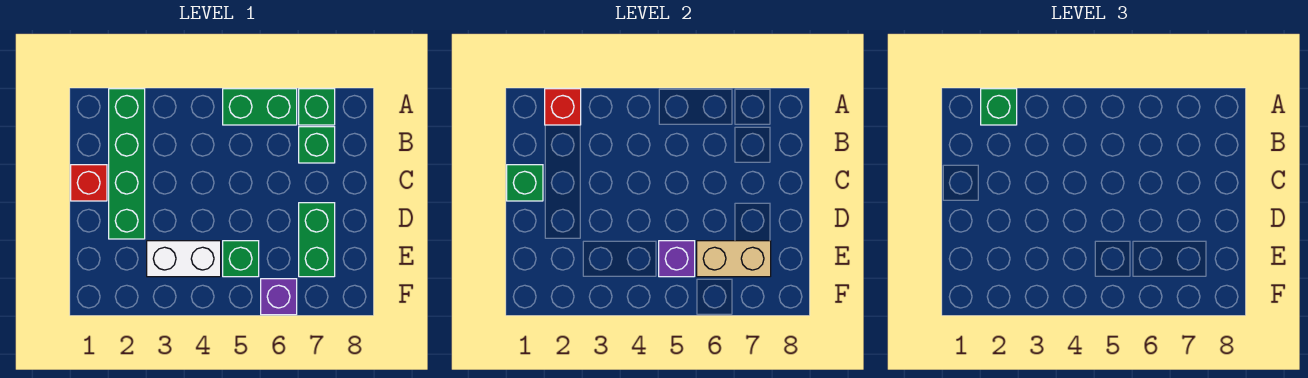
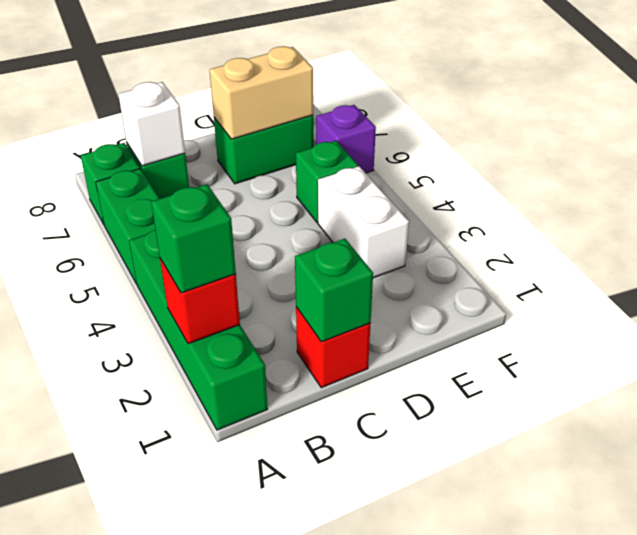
green 1x4 brick [109,89,145,239] -> green 1x4 brick turned to [129,230,268,430]
none -> white 1x1 brick [118,82,185,166]
purple 1x1 brick [659,241,695,277] -> none
tan 1x2 brick [697,241,771,277] -> tan 1x2 brick turned to [210,46,313,139]

